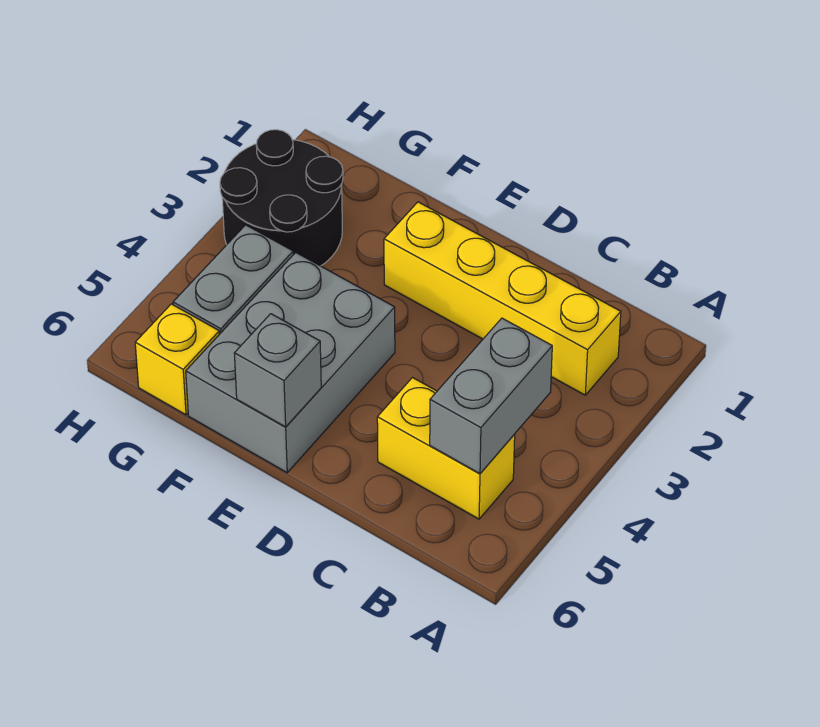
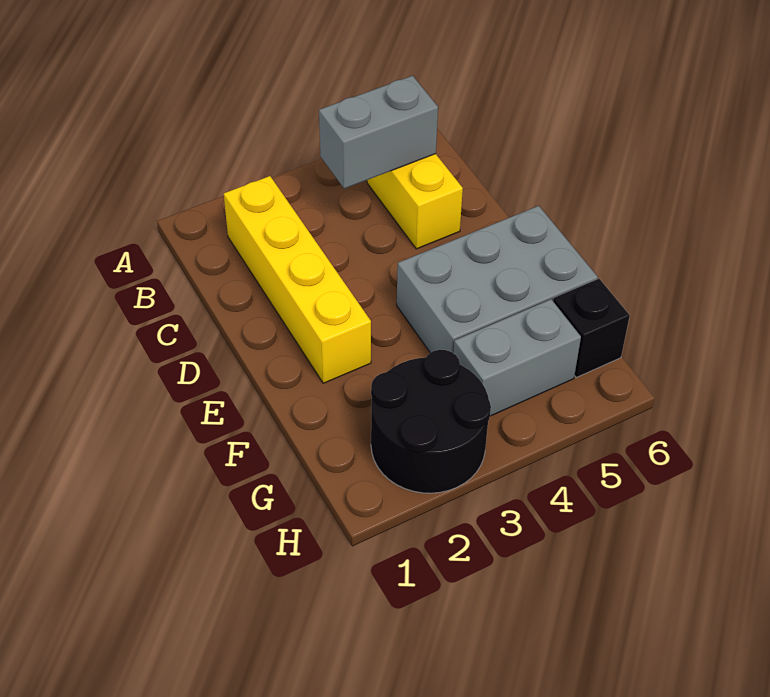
grey 1x1 brick [234,314,321,427] -> none
yellow 1x1 brick [135,304,219,415] -> black 1x1 brick [553,279,630,377]

